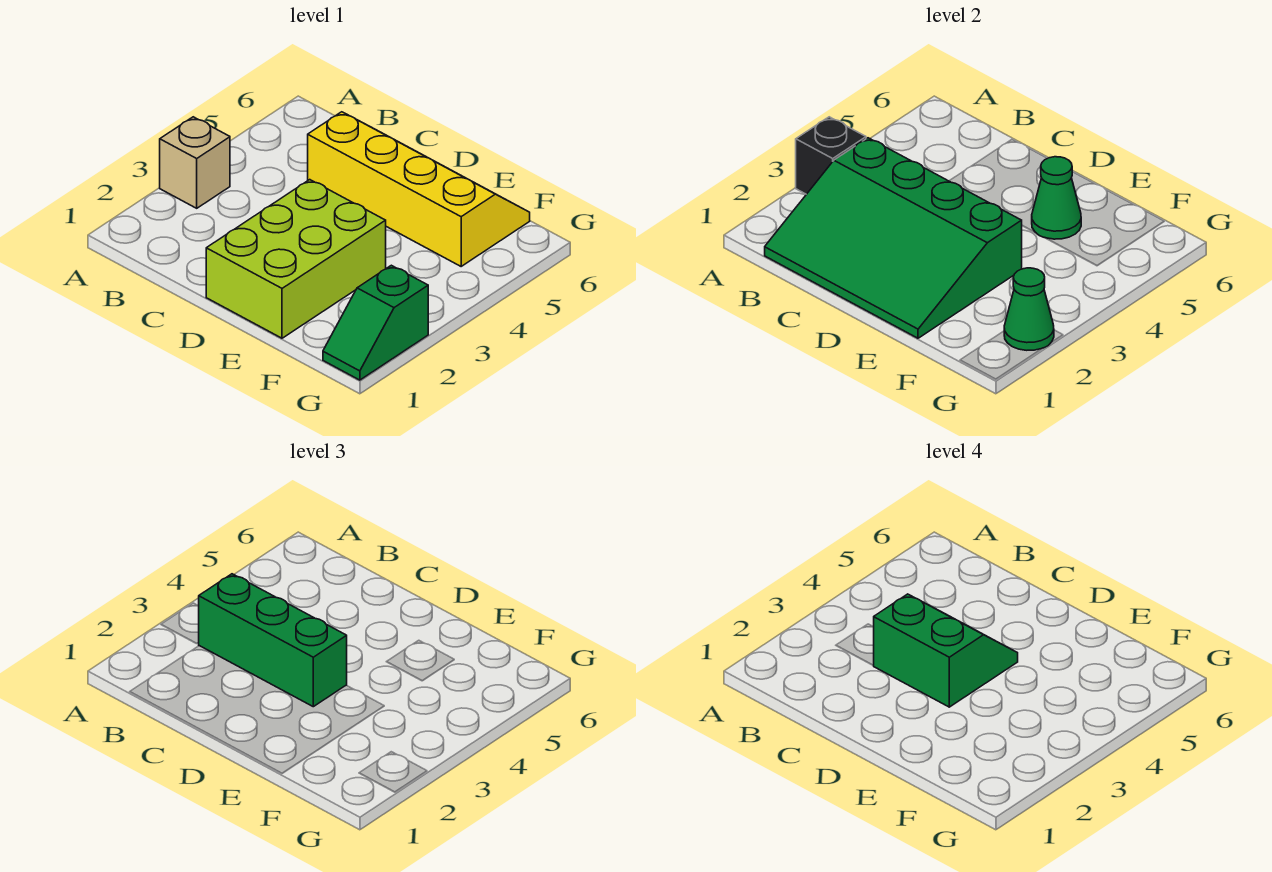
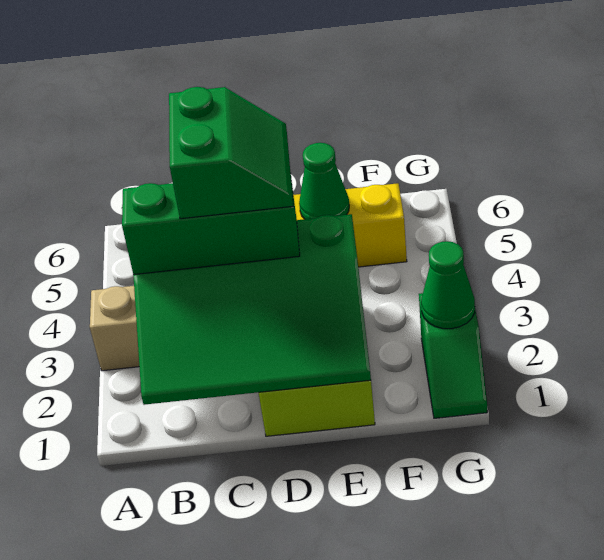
black 1x1 brick [796,117,866,194] -> none
green 2x2 slope [873,594,1018,707] -> green 2x2 slope turned to [169,87,293,219]

